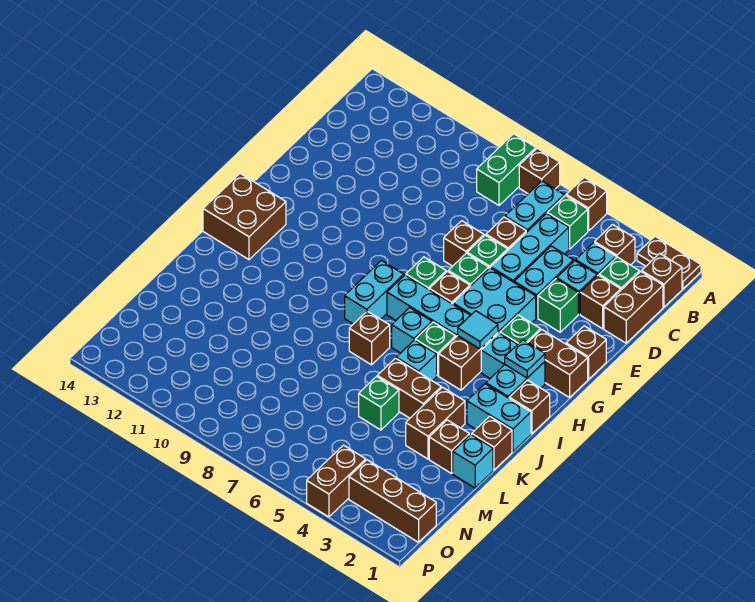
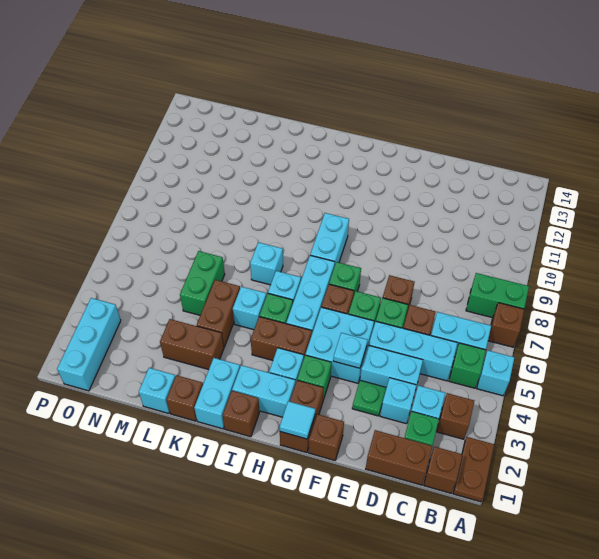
brown 1x1 brick [566,177,607,231] -> cyan 1x1 brick [477,350,514,396]
brown 1x1 brick [580,275,621,329] -> none
green 1x1 brick [538,279,578,332] -> green 1x1 plate [352,380,386,416]
cyan 1x1 plate [505,340,545,378] -> cyan 1x1 plate moved to [333,333,368,368]
cyan 1x1 tile [458,311,498,349] -> cyan 1x1 tile moved to [279,401,315,439]
cyan 1x2 brick [345,261,404,324] -> cyan 1x2 brick turned to [310,213,349,264]
brown 2x2 brick [203,174,286,260] -> none
brown 1x1 brick [349,311,390,365] -> cyan 1x1 brick [250,242,283,285]
brown 1x1 brick [429,420,470,474] -> none
green 1x1 brick [359,376,399,430] -> green 1x2 brick [180,251,225,315]
brown 1x3 brick [349,460,436,542] -> cyan 1x3 brick [57,298,121,391]
brown 1x2 brick [307,445,366,517] -> none

